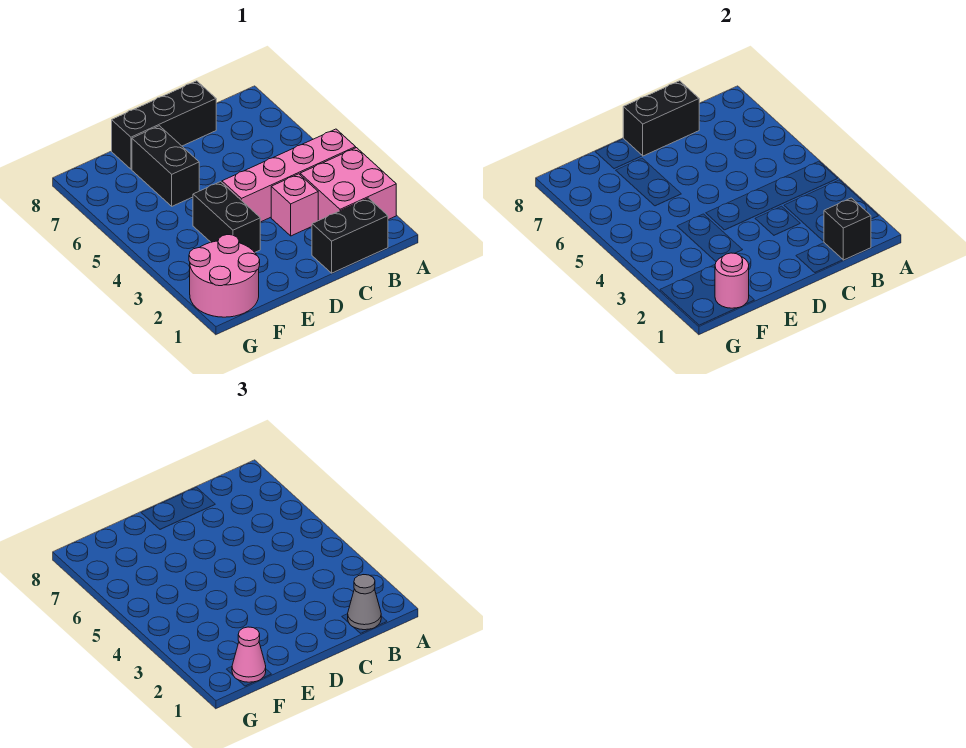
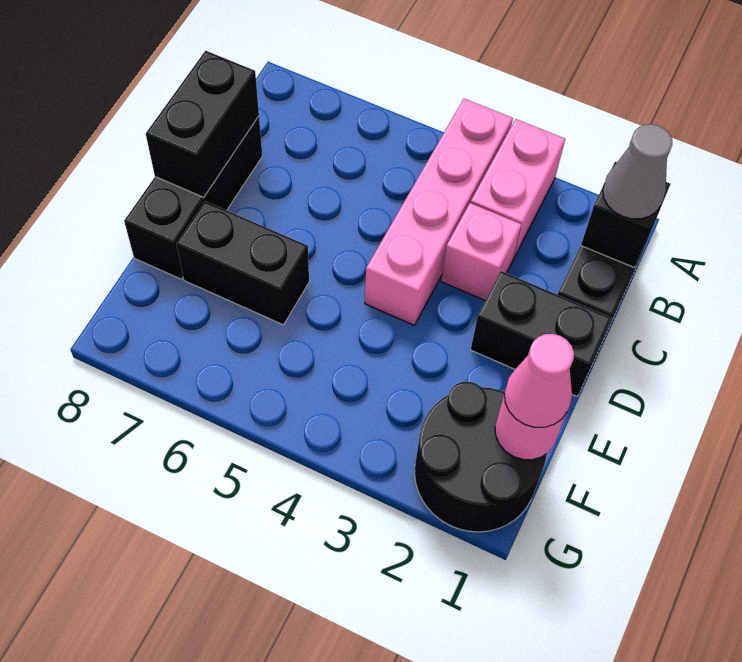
pink 2x2 brick [300,148,396,221] -> pink 1x2 brick [471,119,565,259]
black 1x2 brick [193,182,260,252] -> black 1x2 brick moved to [471,271,611,397]
pink 2x2 round brick [189,235,260,317] -> black 2x2 round brick [415,382,547,532]

